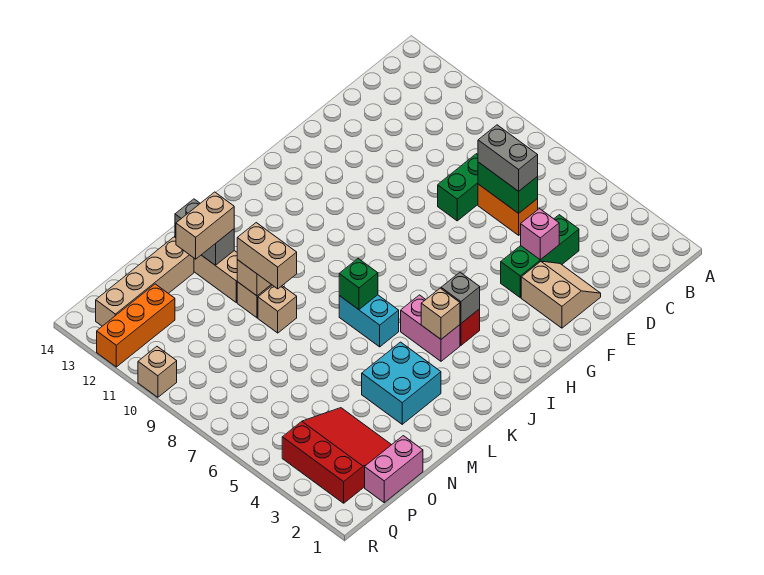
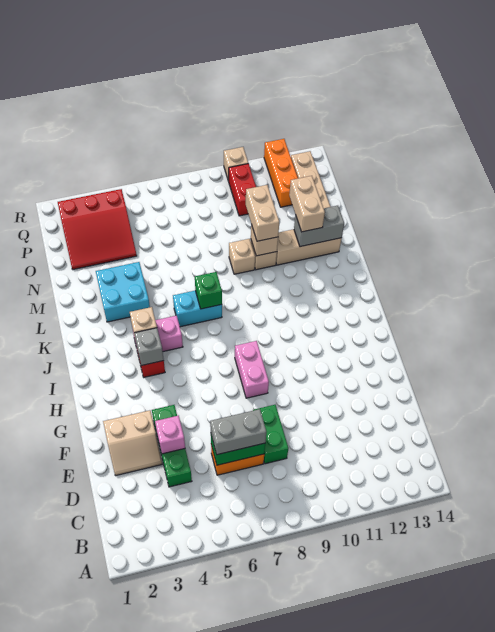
tan 1x2 brick [237,223,297,289] -> tan 1x2 brick turned to [246,185,279,241]
pink 1x2 brick [365,436,423,502] -> pink 1x2 brick moved to [235,341,269,398]
none -> red 1x2 brick [229,164,256,216]

